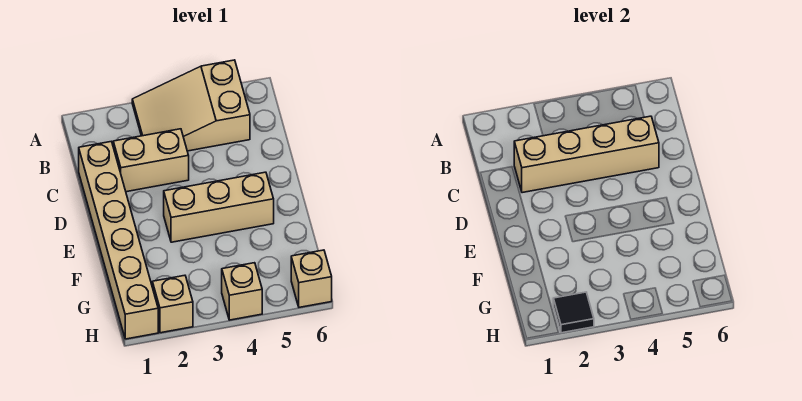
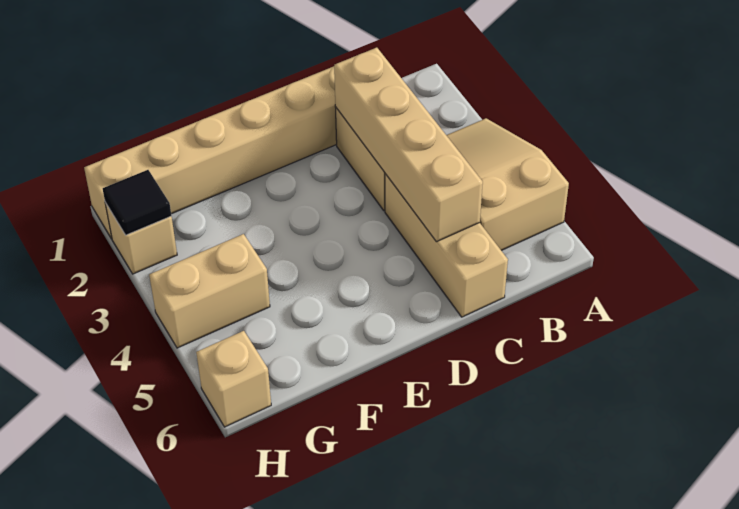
tan 1x3 brick [164,172,274,242] -> tan 1x3 brick moved to [385,174,508,317]
tan 1x1 brick [222,263,262,320] -> tan 1x2 brick [149,234,270,348]

